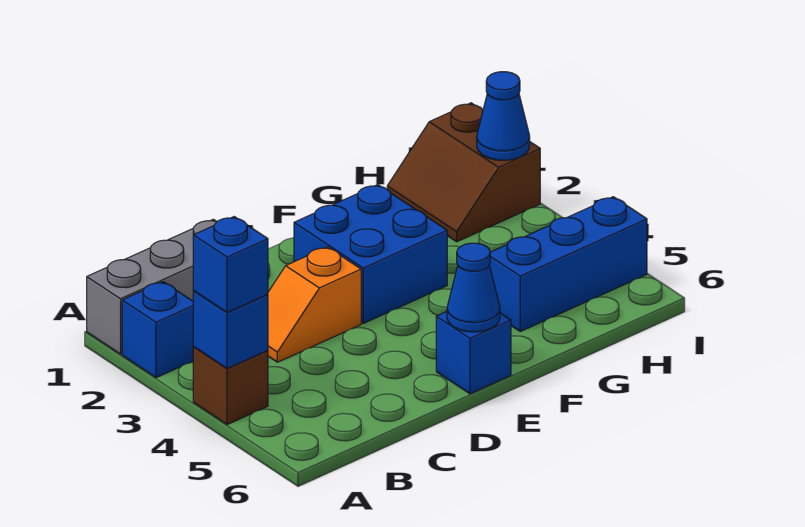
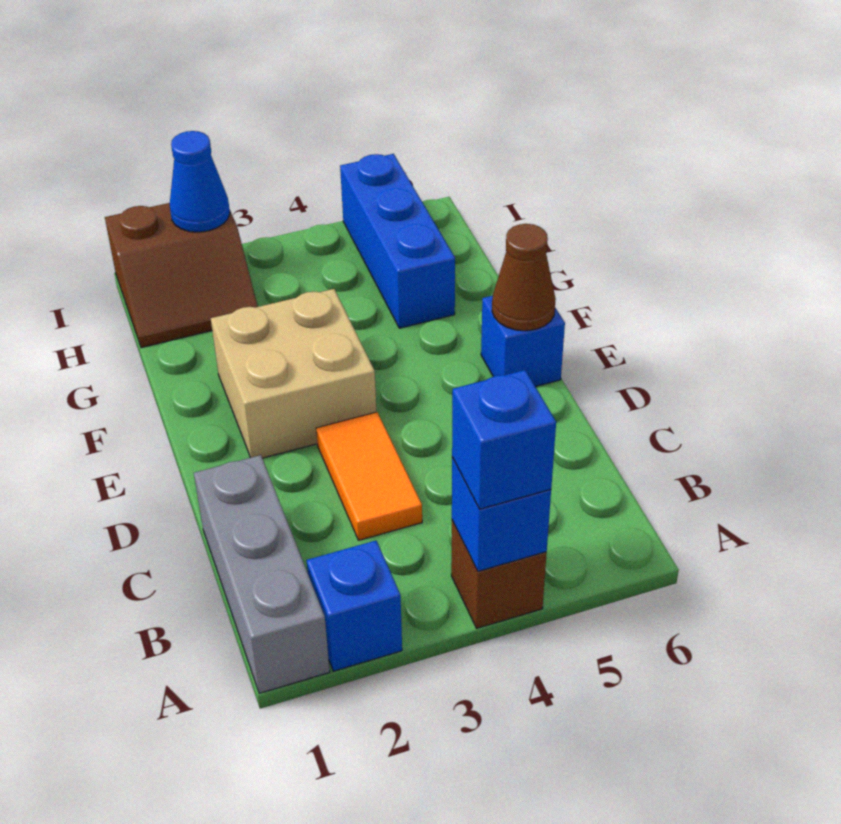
orange 1x2 slope [268,247,361,362] -> orange 1x2 tile [316,412,422,540]
blue 2x2 brick [294,185,447,323] -> tan 2x2 brick [211,289,377,458]
blue 1x1 cone [447,243,500,332] -> brown 1x1 cone [492,224,556,331]

